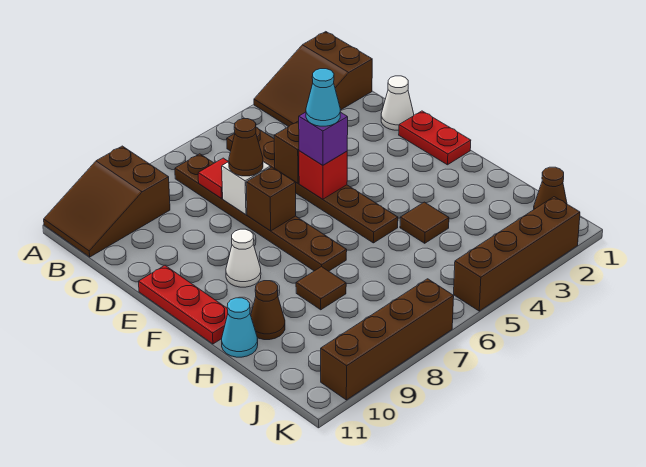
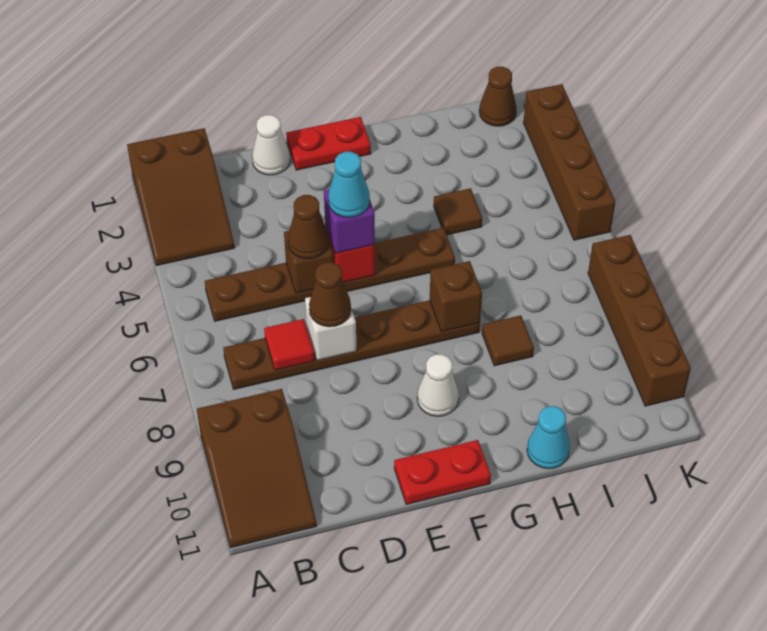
brown 1x1 brick [246,167,296,231] -> brown 1x1 brick moved to [430,261,482,332]
red 1x3 plate [139,265,228,344] -> red 1x2 plate [394,440,491,505]
brown 1x1 cone [251,281,285,340] -> brown 1x1 cone moved to [288,195,329,259]

